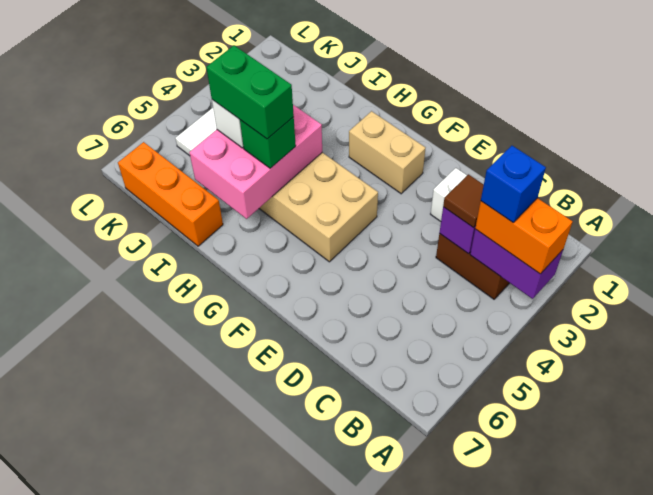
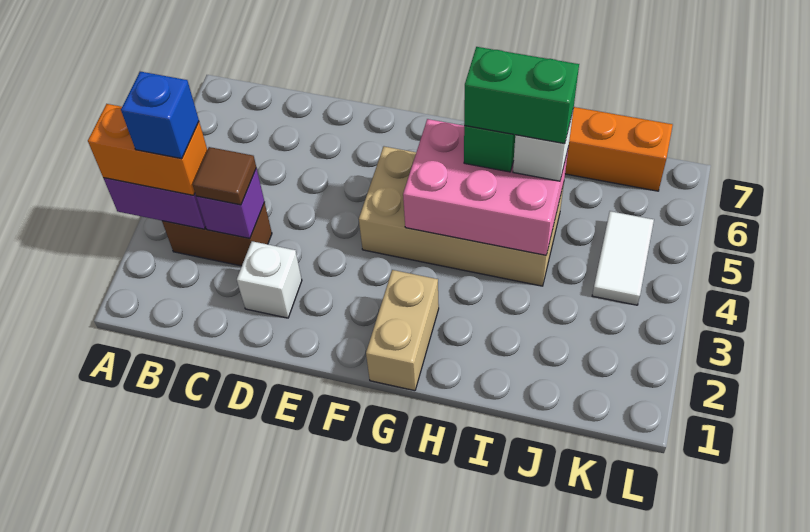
tan 1x2 brick [349,111,425,194] -> tan 1x2 brick turned to [366,270,439,391]
pink 2x3 brick [189,105,322,219] -> pink 2x3 brick turned to [403,119,569,255]

